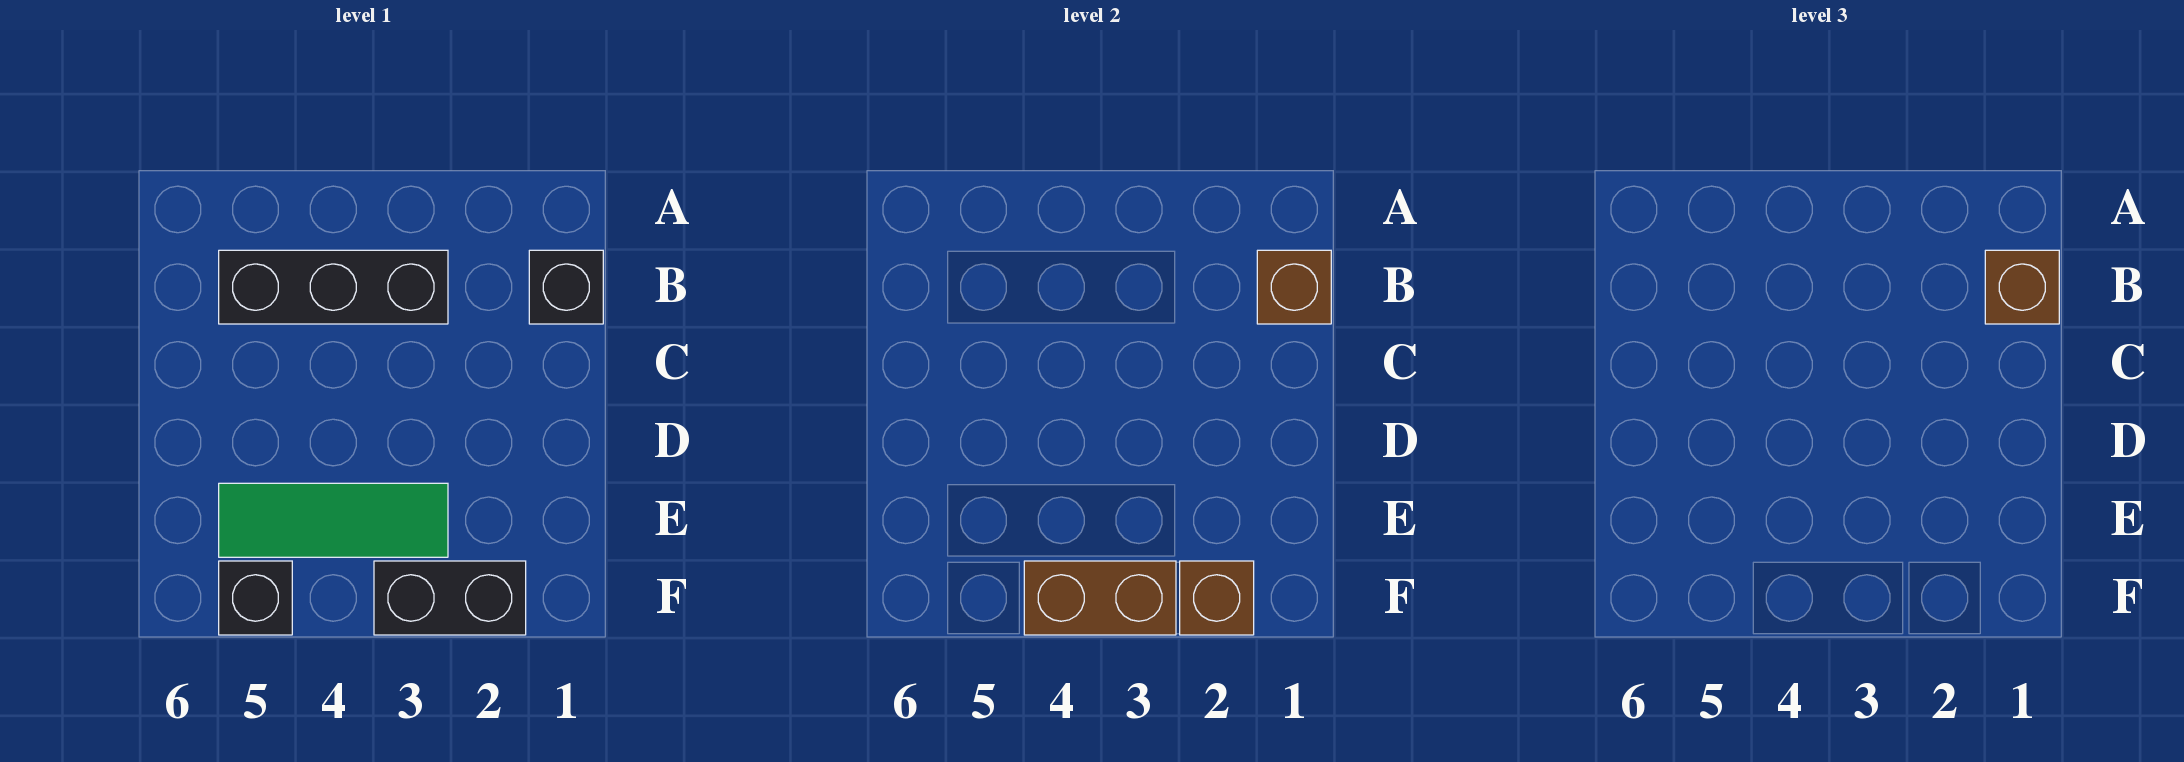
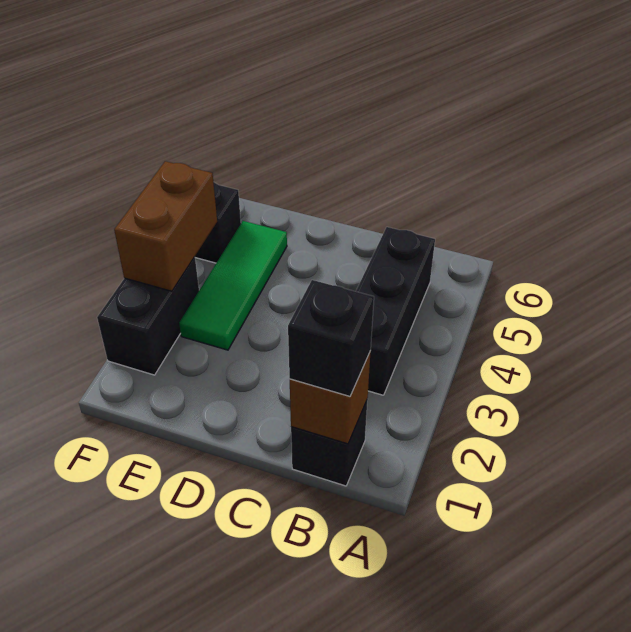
brown 1x1 brick [1985,250,2059,324] -> black 1x1 brick [288,280,374,396]
brown 1x1 brick [1180,561,1254,635] -> none

